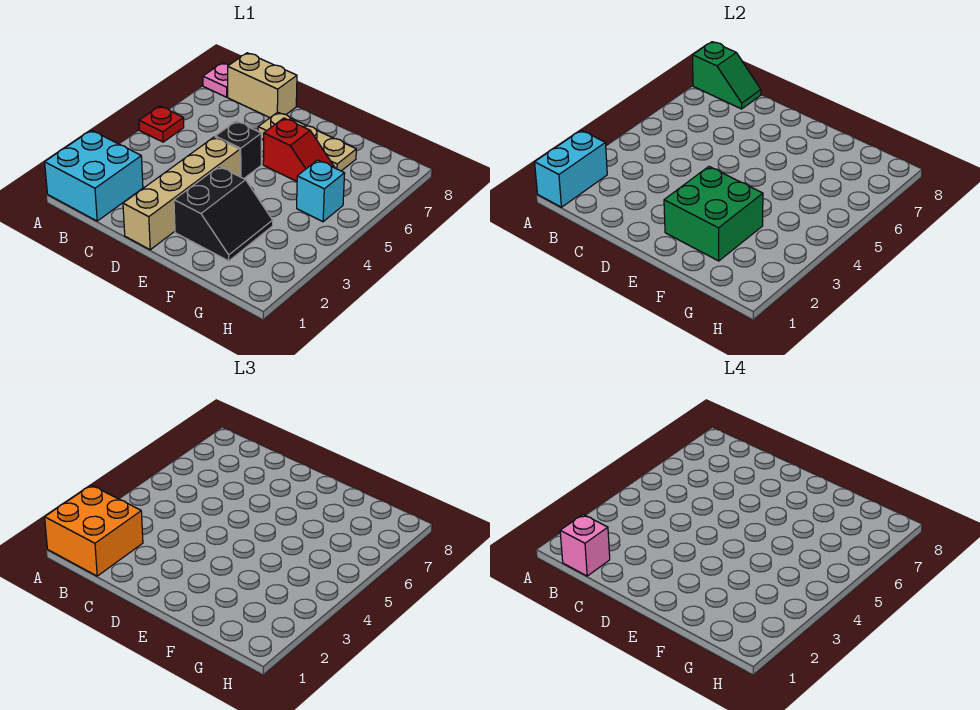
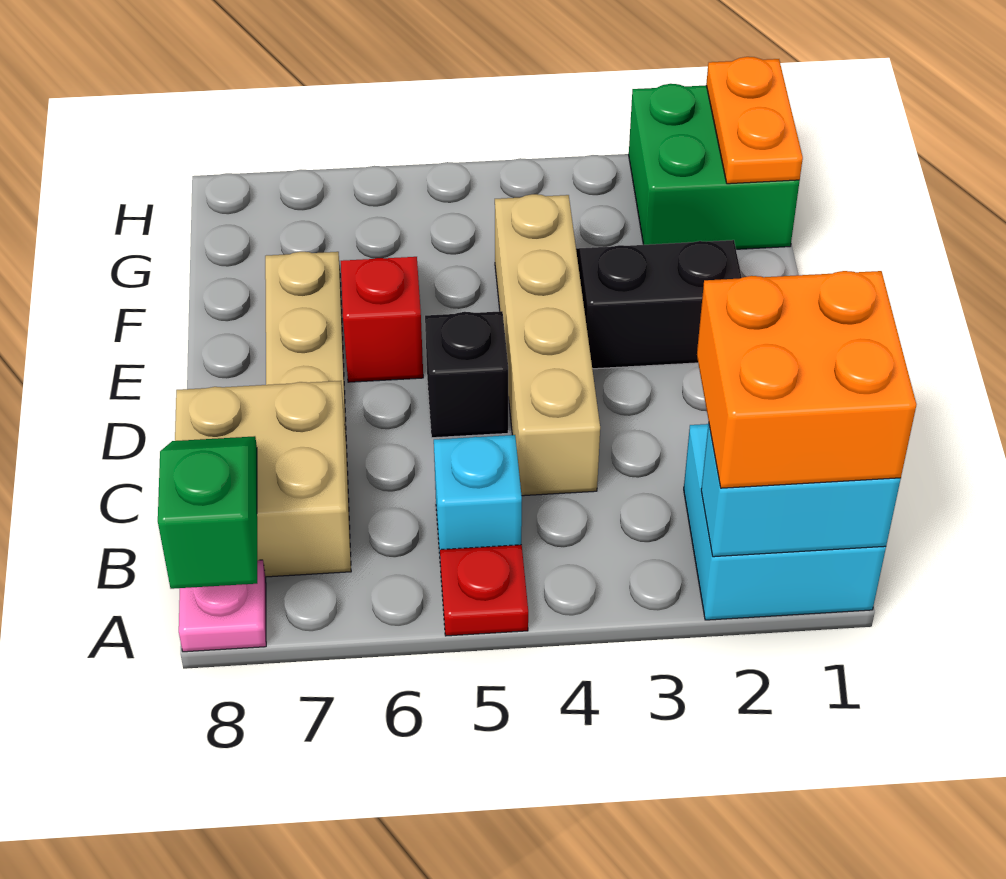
pink 1x1 brick [560,515,610,576] -> none
tan 1x2 brick [228,53,297,118] -> tan 2x2 brick [175,381,351,577]
tan 1x4 brick [123,137,240,250] -> tan 1x4 brick turned to [495,194,600,496]
green 2x2 brick [664,167,763,261] -> green 2x2 brick moved to [629,84,799,249]
none -> orange 1x2 plate [706,57,803,184]
cyan 1x1 brick [297,160,345,222] -> cyan 1x1 brick moved to [434,435,522,553]

